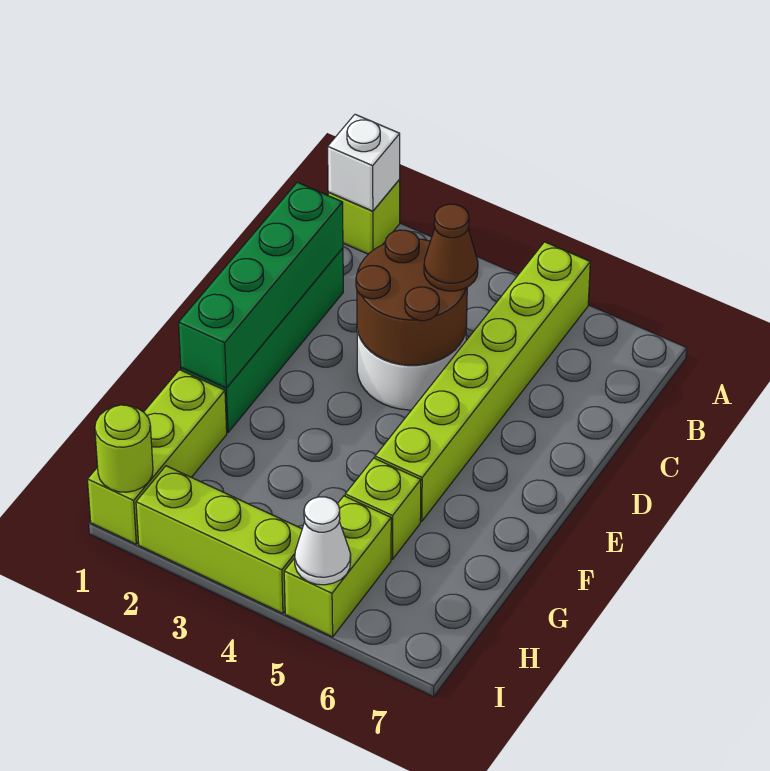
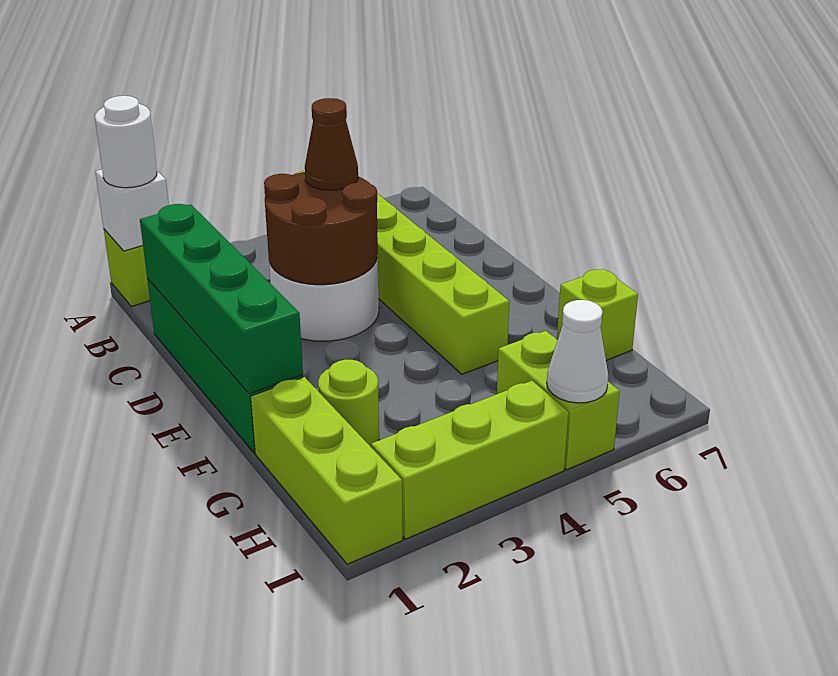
none -> white 1x1 round brick [95,96,157,188]
lime 1x1 brick [345,458,421,559] -> lime 1x1 brick moved to [557,269,638,360]
lime 1x1 round brick [95,405,153,492] -> lime 1x1 round brick moved to [318,360,379,447]

